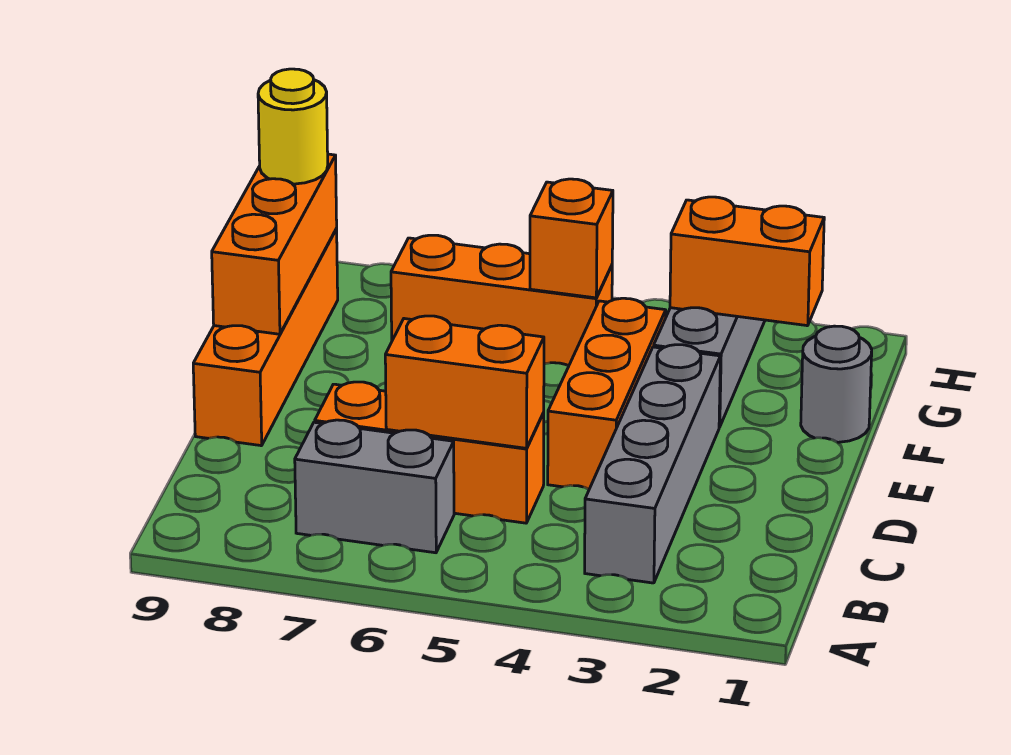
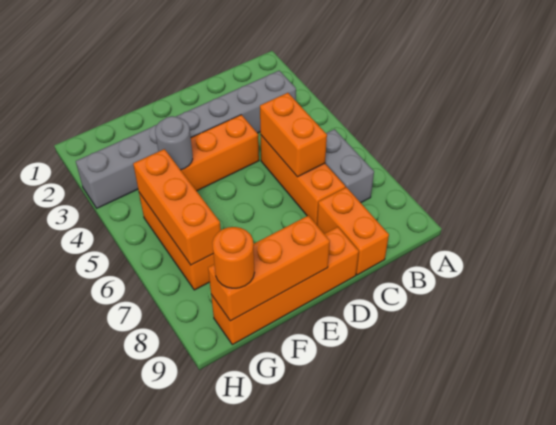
grey 1x1 round brick [801,326,872,442] -> grey 1x1 round brick moved to [155,116,193,170]
orange 1x2 brick [670,197,824,326] -> orange 1x2 brick moved to [317,187,389,275]
orange 1x1 brick [530,179,613,298] -> orange 1x3 brick [133,149,221,265]
yellow 1x1 round brick [258,69,328,184] -> orange 1x1 round brick [212,227,255,288]

